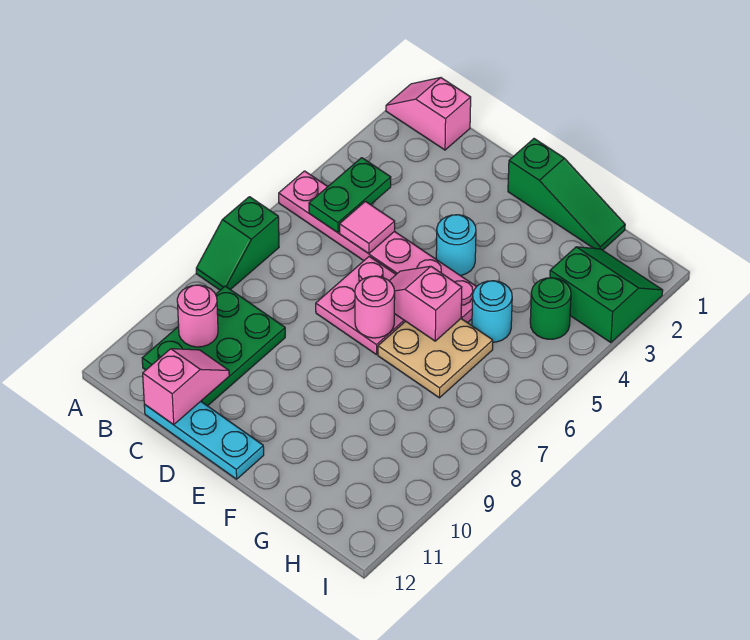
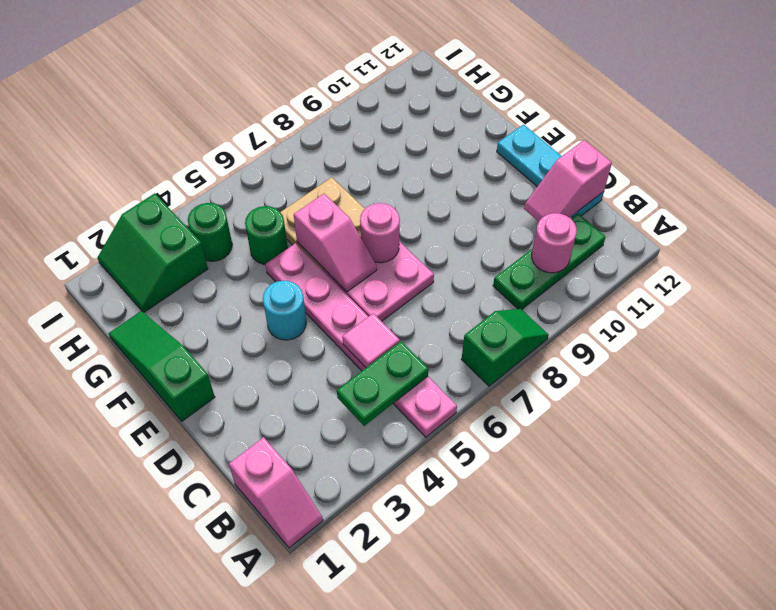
green 2x3 plate [142,286,285,406] -> green 1x3 plate [493,214,605,309]
cyan 1x1 round brick [472,281,512,342] -> green 1x1 round brick [245,206,288,264]

